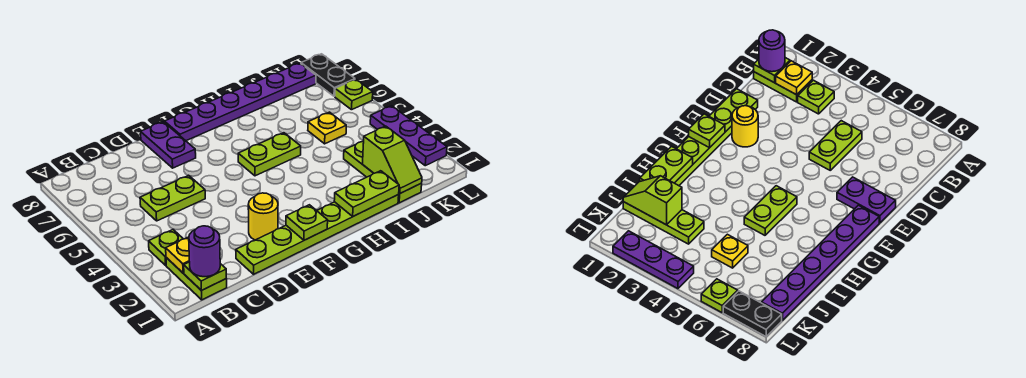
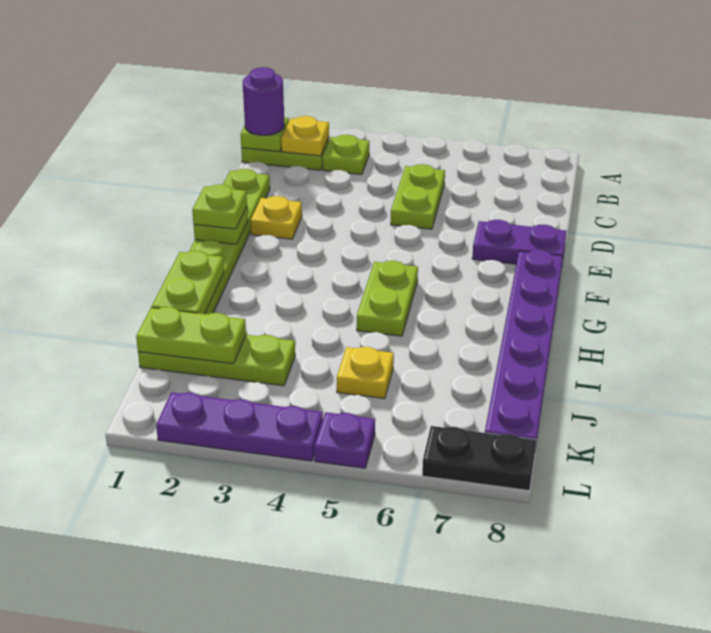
yellow 1x1 round brick [248,193,278,240] -> yellow 1x1 plate [251,196,302,239]
lime 1x2 slope [363,126,422,193] -> lime 1x2 plate [136,307,246,364]
none -> purple 1x1 plate [314,412,375,468]
lime 1x1 plate [335,79,373,110] -> lime 1x1 plate moved to [192,184,247,229]

